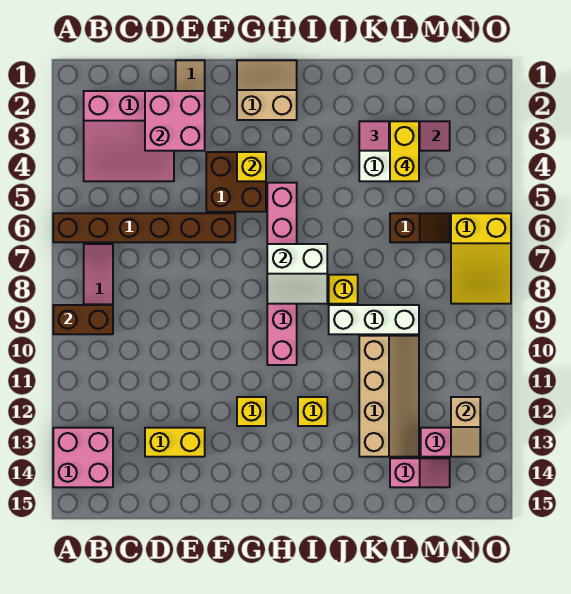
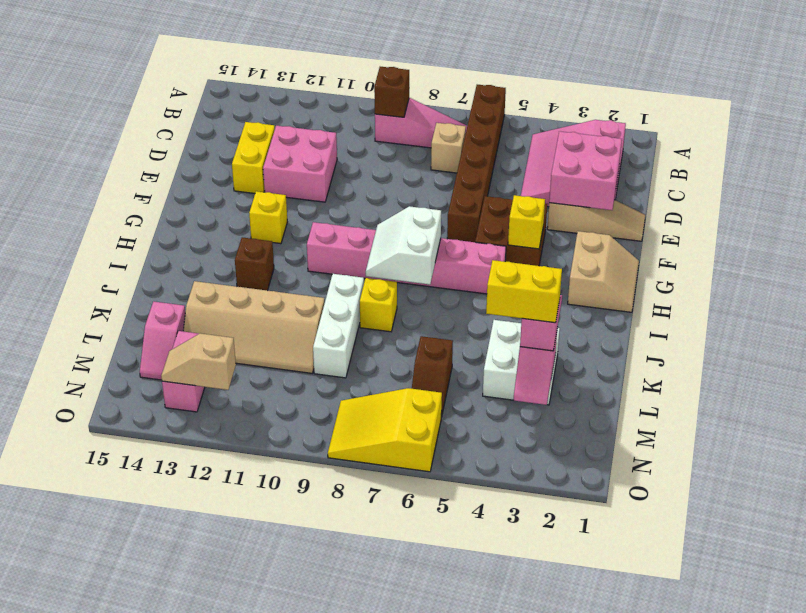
brown 1x2 brick [53,305,113,334] -> brown 1x1 brick [374,67,409,117]
pink 2x2 brick [53,428,113,487] -> pink 2x2 brick moved to [263,126,337,202]
none -> tan 1x1 brick [431,123,466,173]
yellow 1x1 brick [298,397,327,426] -> brown 1x1 brick [235,237,274,290]

